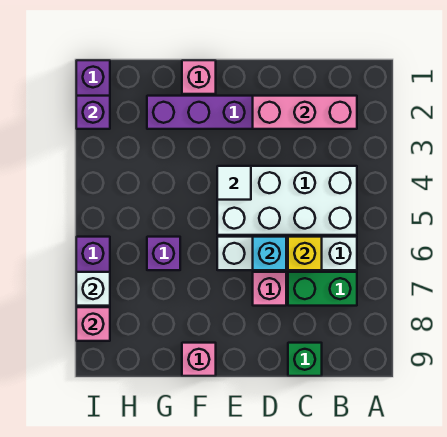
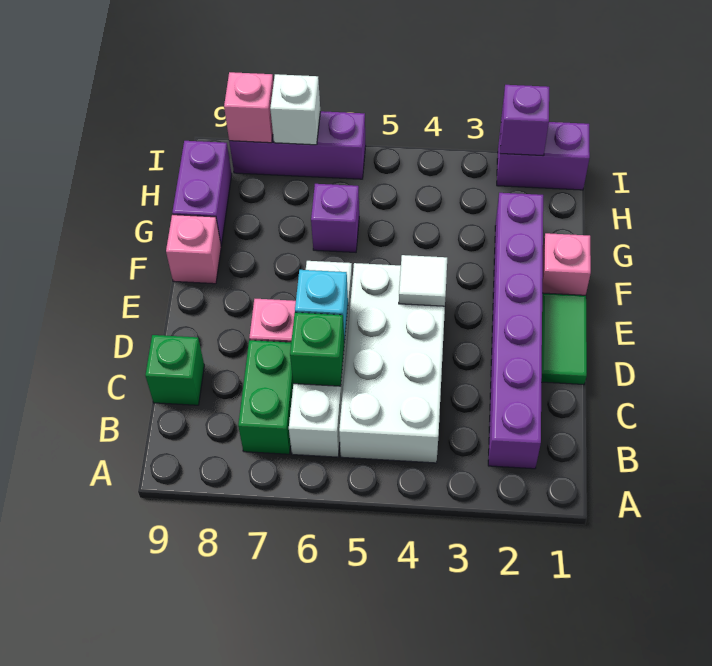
pink 1x3 brick [253,96,357,129] -> none
yellow 1x1 brick [288,237,322,270] -> green 1x1 brick [290,312,344,386]
none -> green 1x2 tile [541,293,587,384]
none -> purple 1x2 brick [172,141,232,245]

